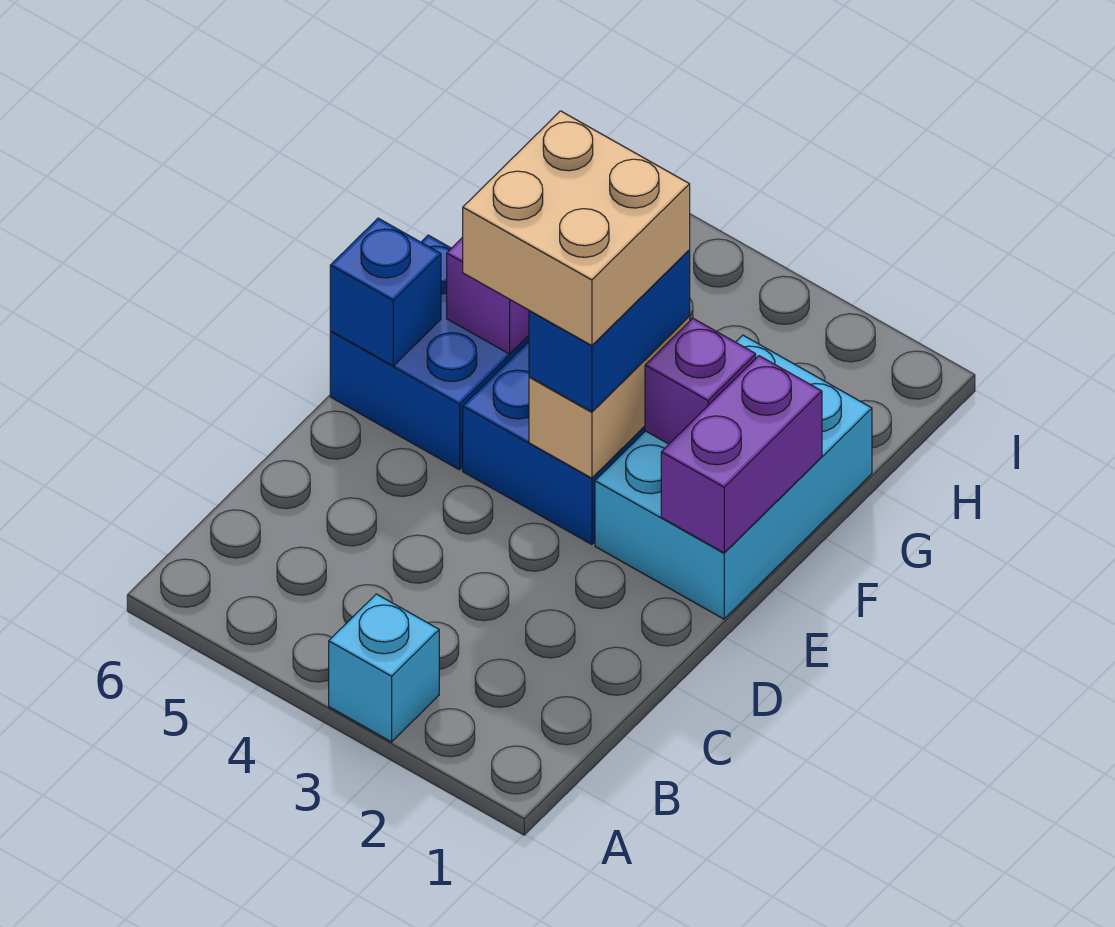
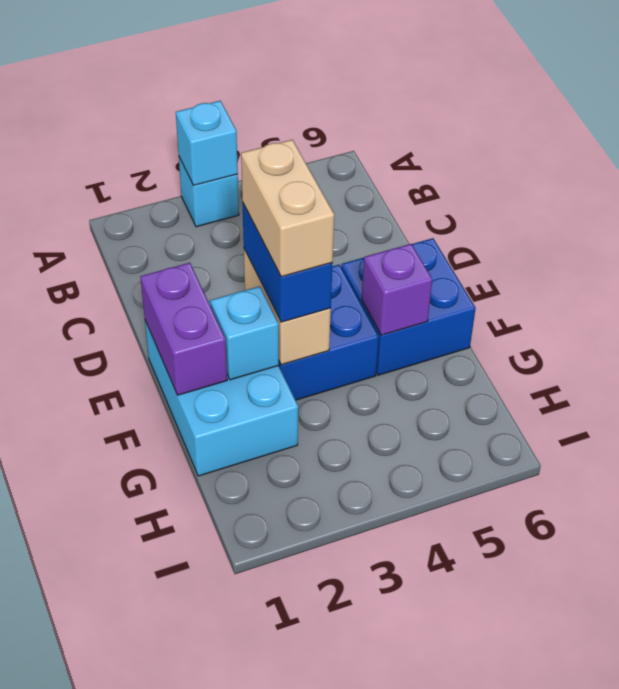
none -> cyan 1x1 brick [176,101,238,185]
tan 2x2 brick [463,111,690,346] -> tan 1x2 brick [241,140,334,277]
blue 1x1 brick [330,218,441,366] -> none
purple 1x1 brick [645,318,756,444] -> cyan 1x1 brick [210,286,279,380]

